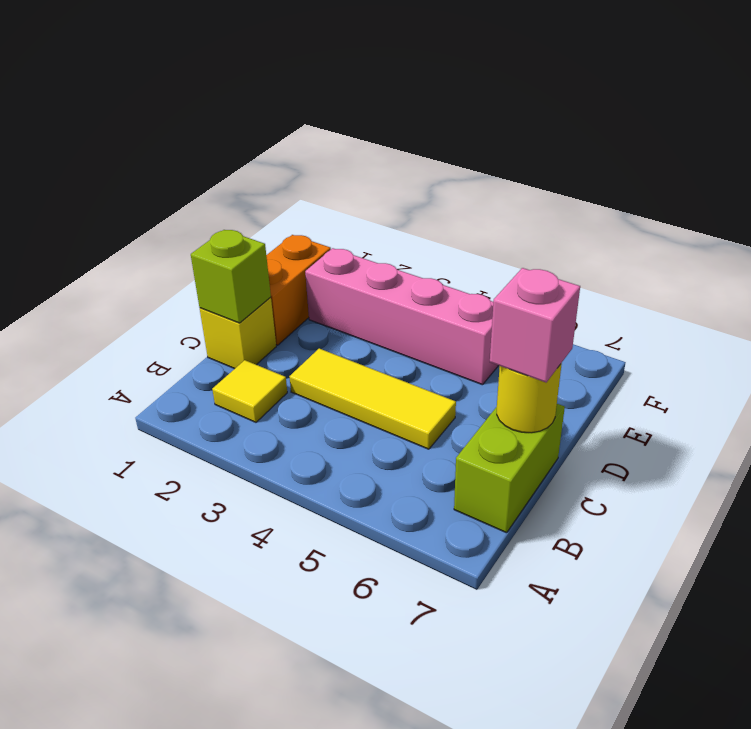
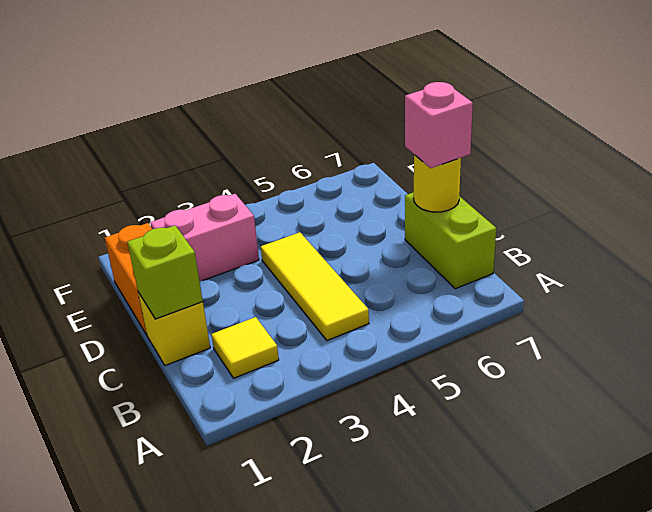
yellow 1x3 tile [289,348,456,449] -> yellow 1x3 tile turned to [261,232,369,341]
pink 1x4 brick [305,248,499,385] -> pink 1x2 brick [150,194,259,281]

